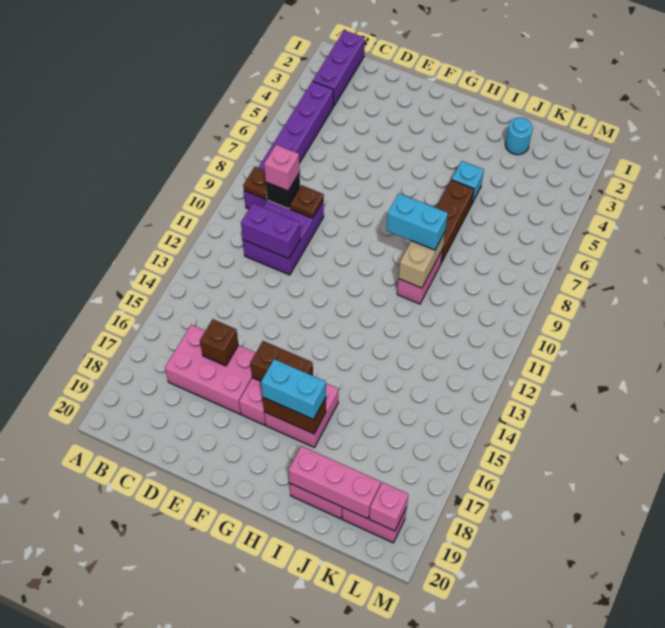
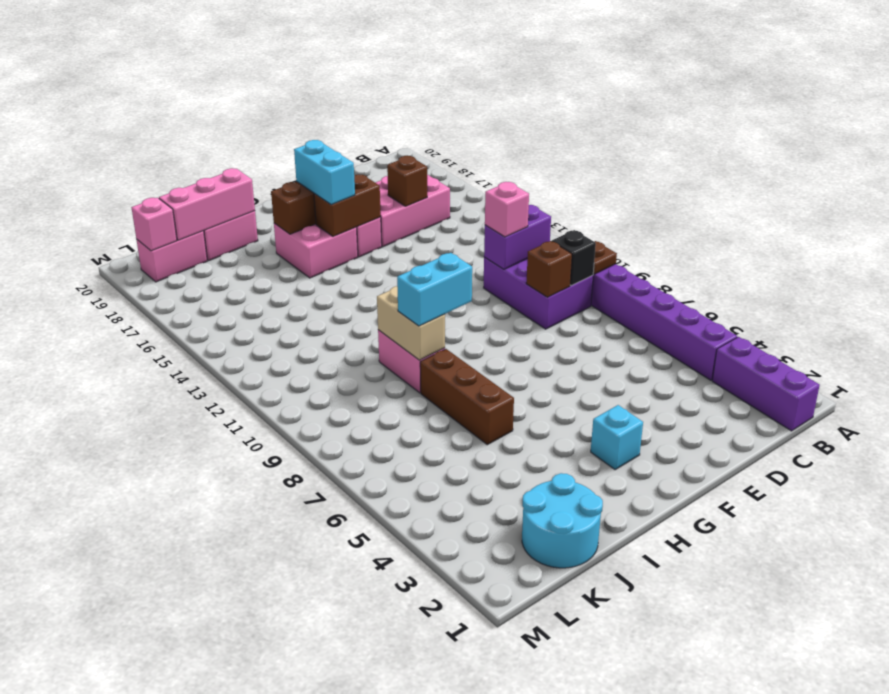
pink 1x1 brick [264,145,300,191] -> pink 1x1 brick moved to [485,182,529,237]
brown 1x1 plate [290,185,324,218] -> brown 1x1 brick [526,241,572,297]
cyan 1x2 brick [261,359,326,420] -> cyan 1x2 brick turned to [294,140,355,205]
cyan 1x1 brick [452,161,484,203] -> cyan 1x1 brick moved to [591,405,643,470]
cyan 1x1 round brick [505,118,533,155] -> cyan 2x2 round brick [522,473,603,568]

